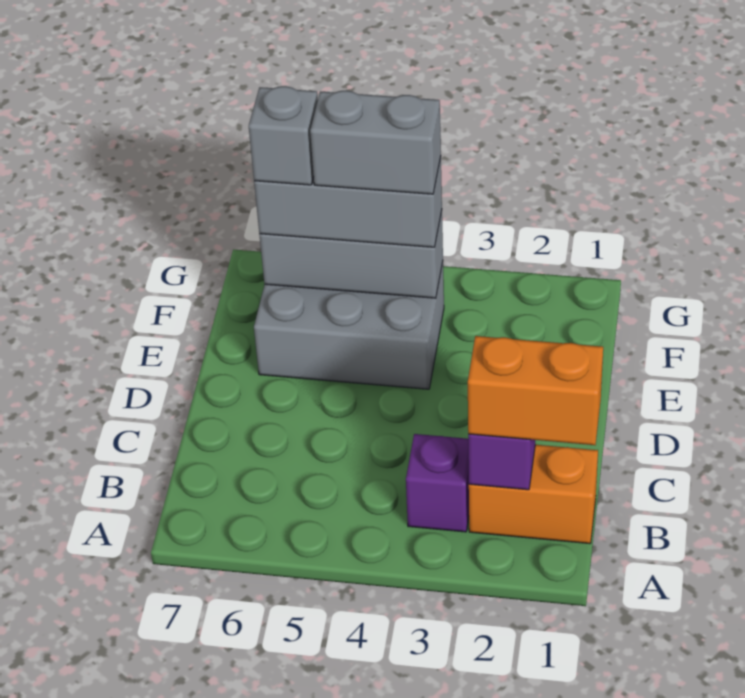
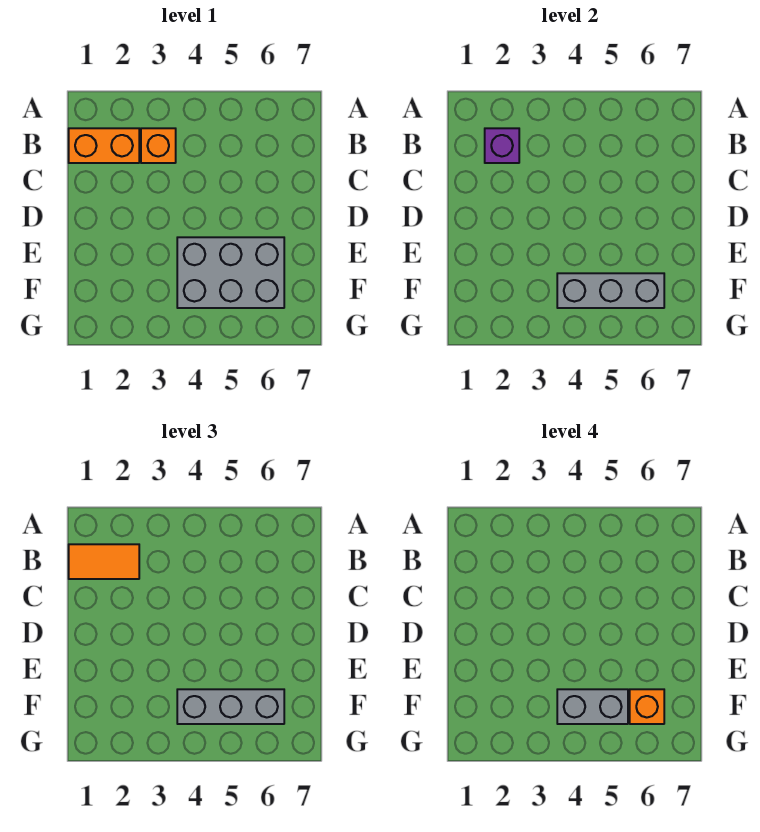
orange 1x2 brick [468,336,603,445] -> orange 1x2 tile [69,544,139,579]
purple 1x1 brick [406,434,469,532] -> orange 1x1 brick [141,128,176,163]
grey 1x1 brick [249,86,318,185] -> orange 1x1 brick [630,689,664,724]

